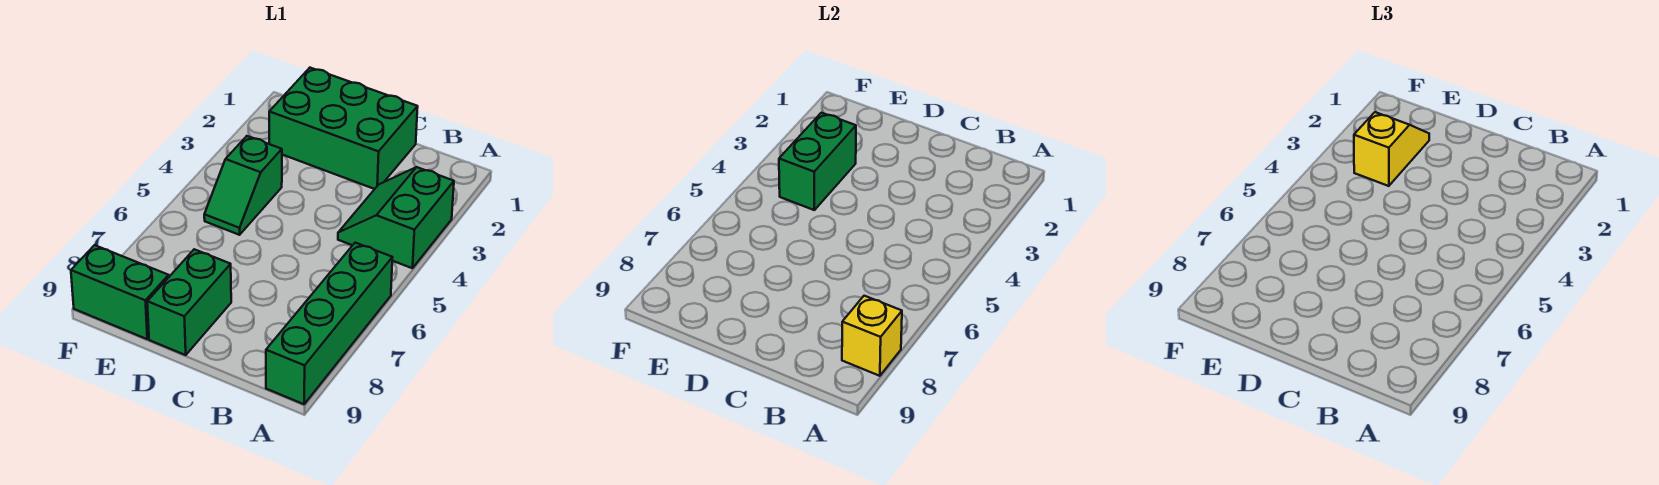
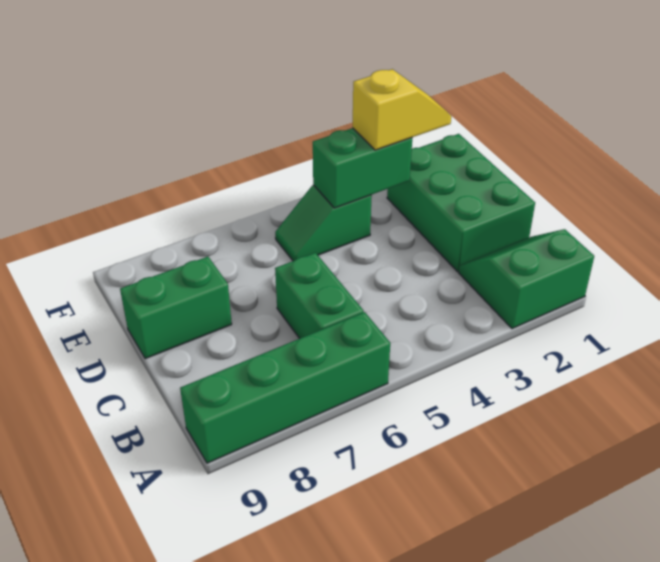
green 2x2 slope [338,167,454,268] -> green 2x2 slope moved to [459,229,594,329]
yellow 1x1 brick [842,296,902,376] -> none
green 1x2 brick [71,245,169,339] -> green 1x2 brick moved to [275,253,364,339]

